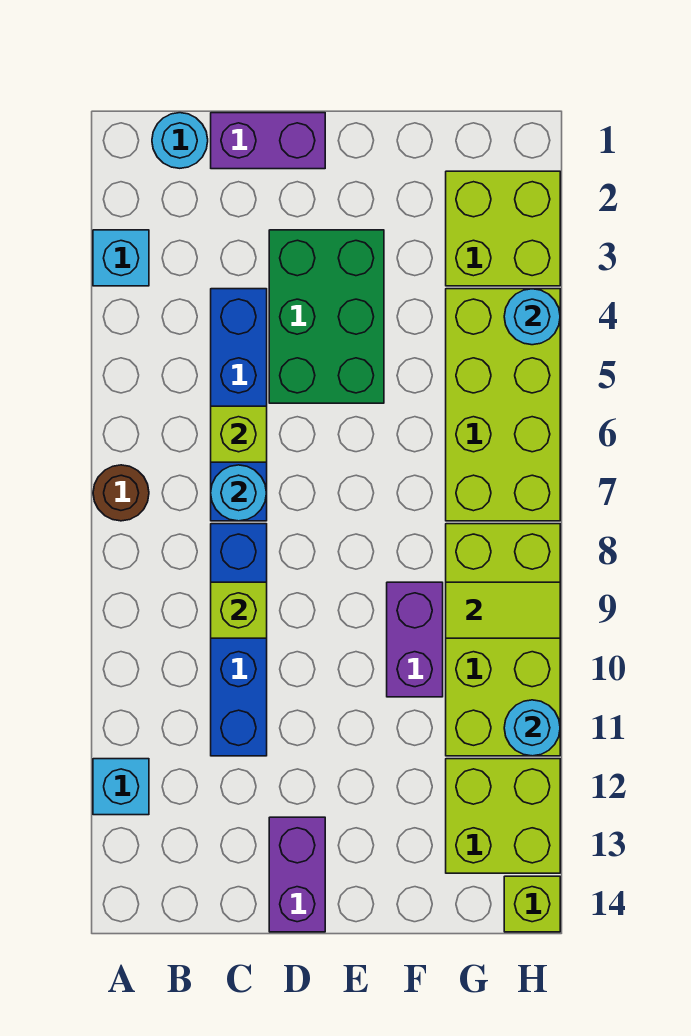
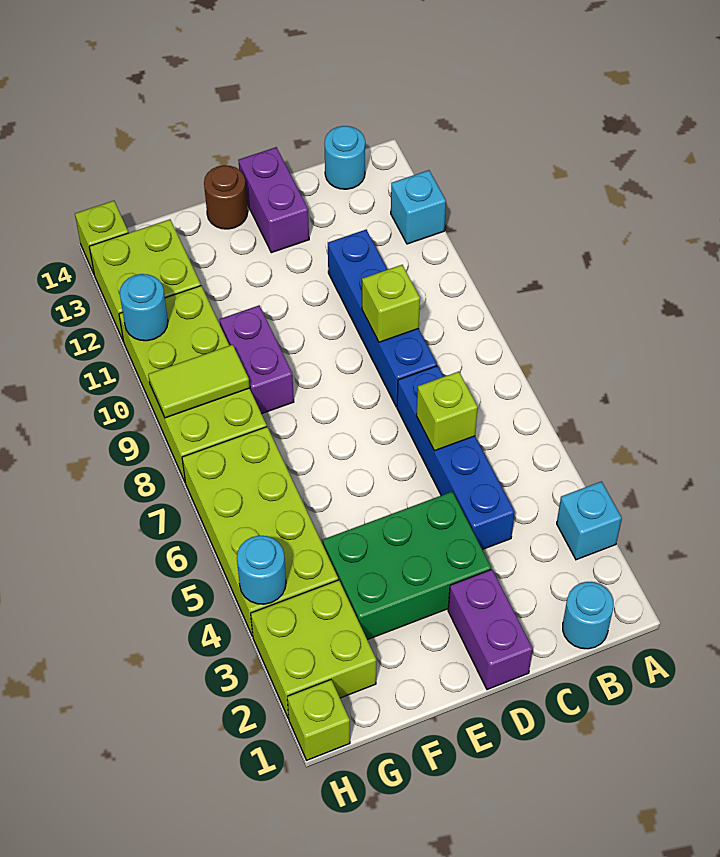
brown 1x1 round brick [93,465,149,521] -> brown 1x1 round brick moved to [204,165,248,229]
purple 1x2 brick [211,113,325,169] -> purple 1x2 brick turned to [448,569,533,690]
cyan 1x1 round brick [211,465,266,521] -> cyan 1x1 round brick moved to [324,126,365,189]
green 2x3 brick [269,230,384,403] -> green 2x3 brick turned to [323,492,491,640]
none -> lime 1x1 brick [287,680,350,760]

